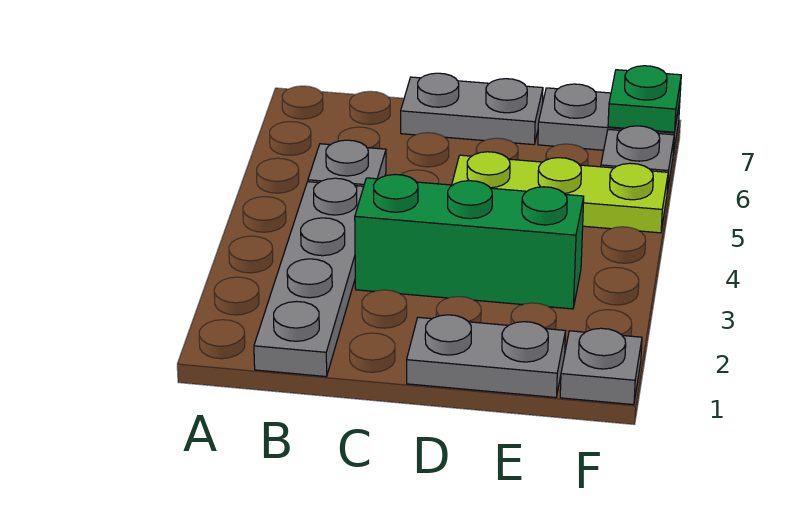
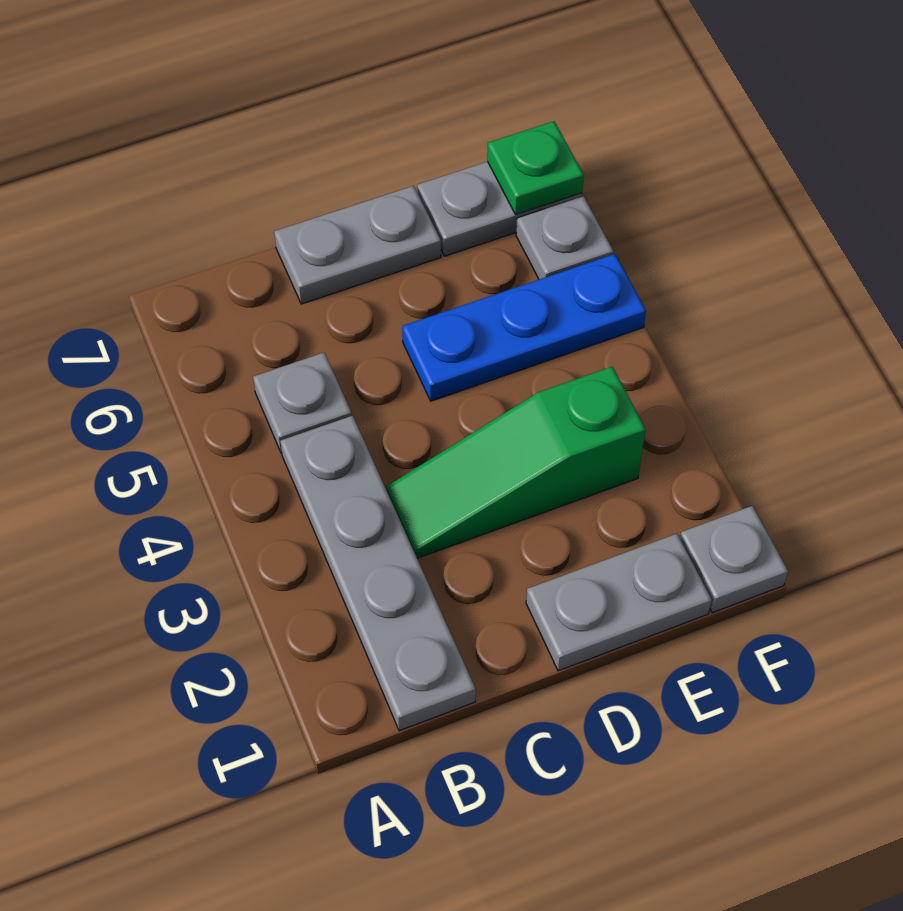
green 1x3 brick [355,174,584,309] -> green 1x3 slope [386,367,646,558]
lime 1x3 plate [452,152,668,233] -> blue 1x3 plate [402,254,646,401]

